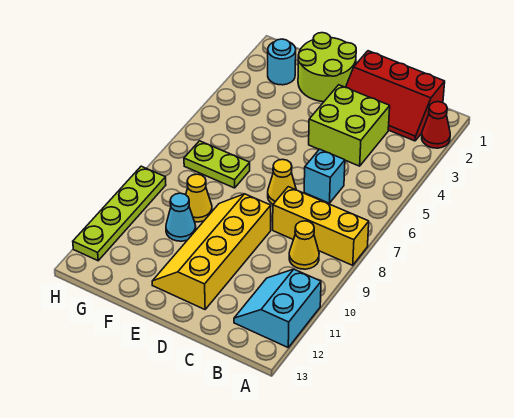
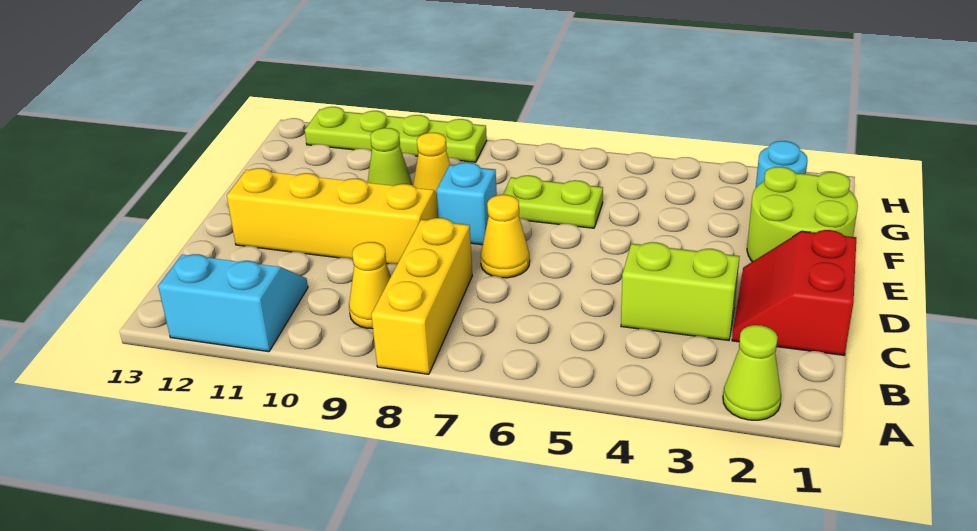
red 1x1 cone [422,102,450,148] -> lime 1x1 cone [723,325,781,420]
red 2x3 slope [346,51,445,141] -> red 2x2 slope [732,230,856,355]
lime 2x2 brick [309,85,390,166] -> lime 1x2 brick [621,242,740,340]
cyan 1x1 brick [304,149,345,203] -> cyan 1x1 brick moved to [437,162,497,245]
lime 1x2 plate [184,141,250,188] -> lime 1x2 plate turned to [503,175,603,228]
cyan 1x1 cone [166,193,196,241] -> lime 1x1 cone [368,128,412,186]

